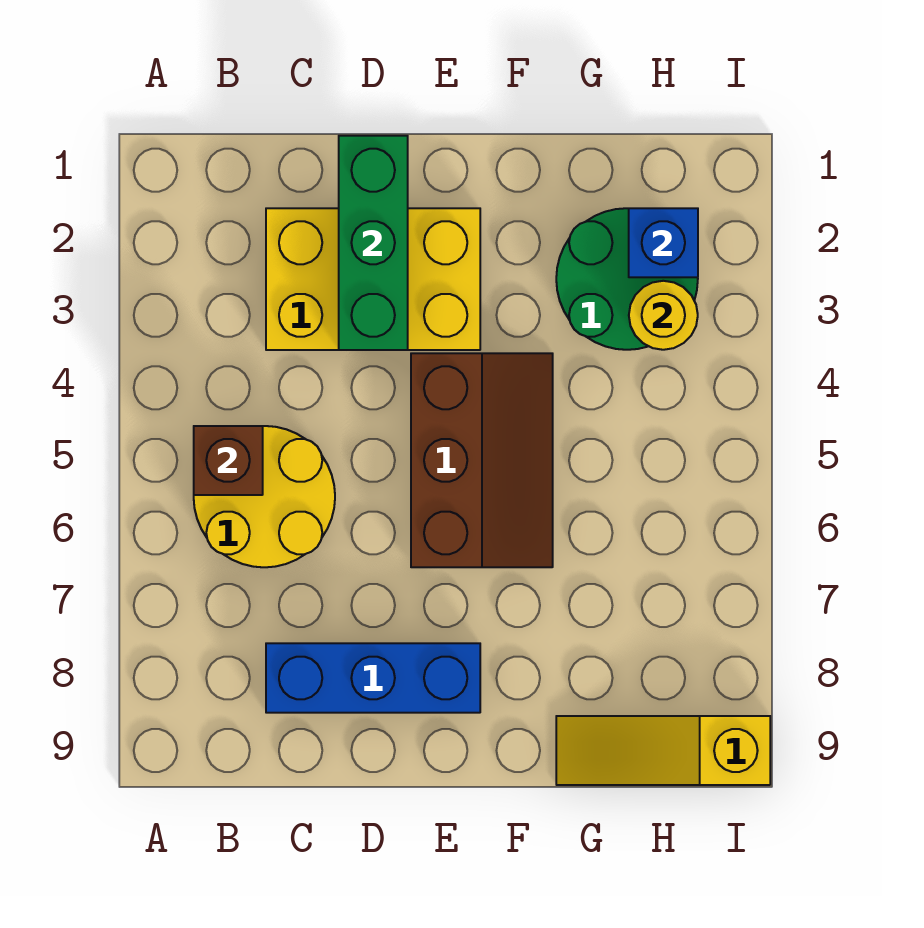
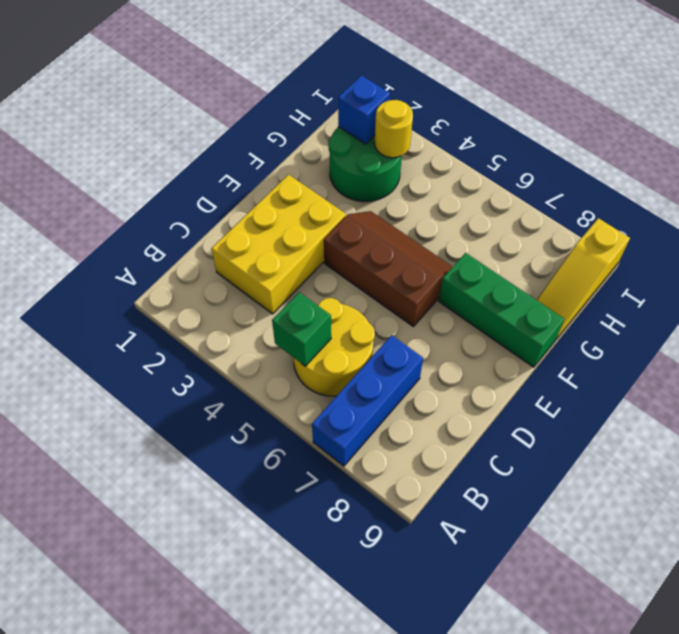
brown 1x1 brick [194,426,263,495] -> green 1x1 brick [272,292,331,366]
blue 1x3 brick [266,643,480,713] -> blue 1x3 brick moved to [312,335,423,466]
green 1x3 brick [339,136,408,350] -> green 1x3 brick moved to [439,253,564,367]

